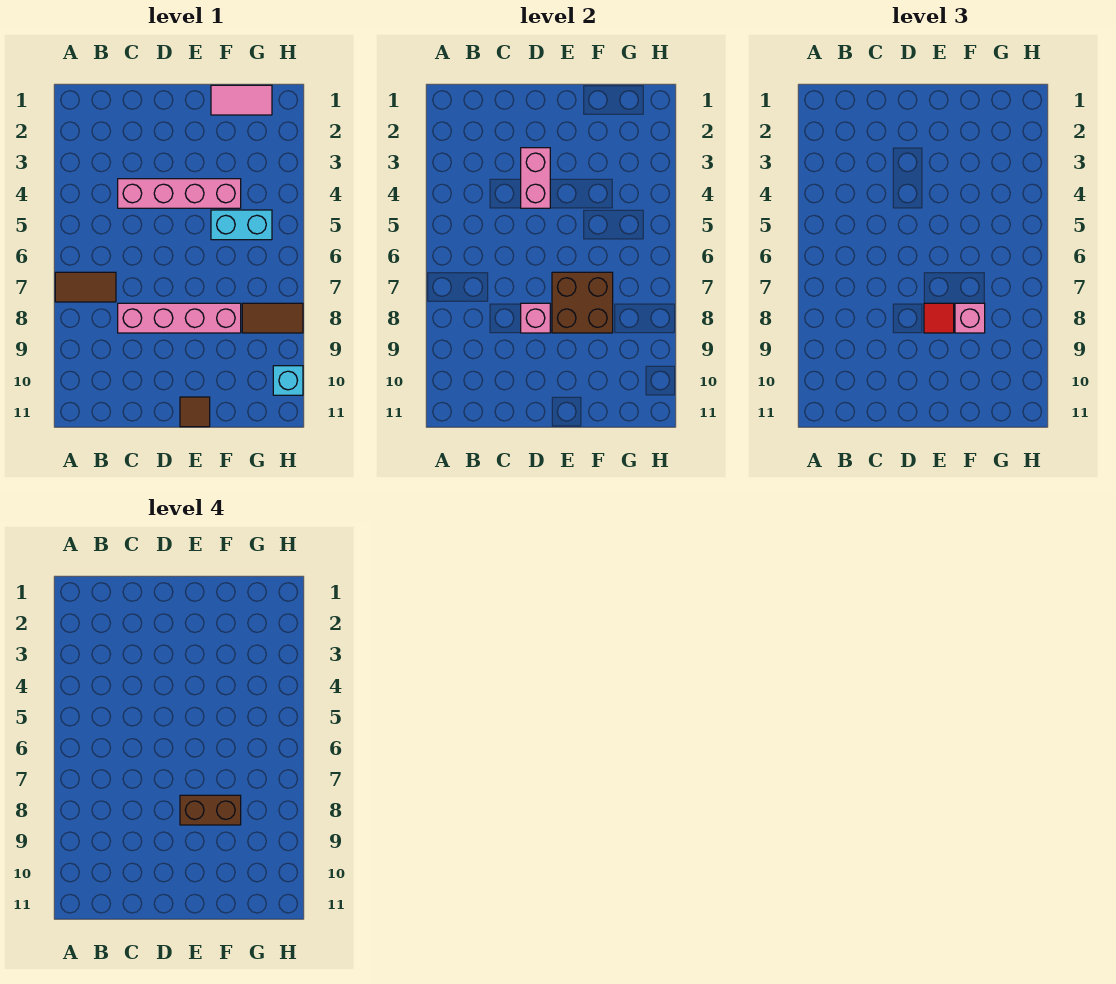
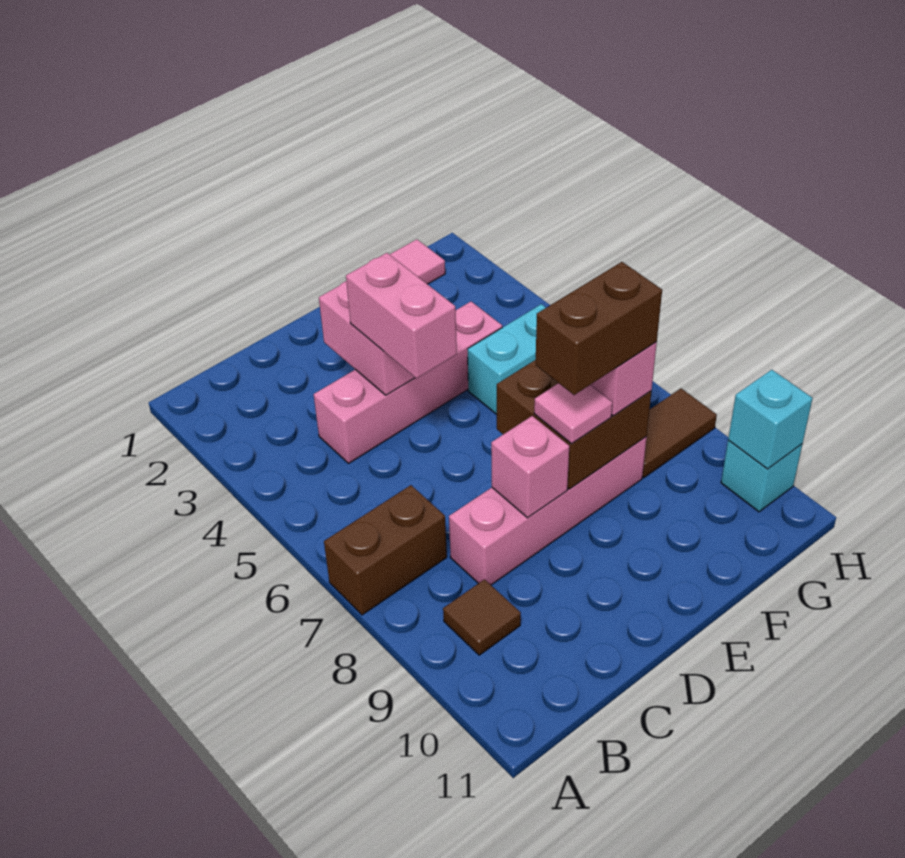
brown 1x2 tile [55,272,116,302] -> brown 1x2 brick [324,485,447,615]
none -> pink 1x2 brick [346,253,457,378]
red 1x1 tile [924,303,954,333] -> pink 1x1 tile [534,383,612,444]
brown 1x1 tile [180,397,210,427] -> brown 1x1 tile moved to [443,579,521,655]
none -> cyan 1x1 brick [728,370,813,469]

